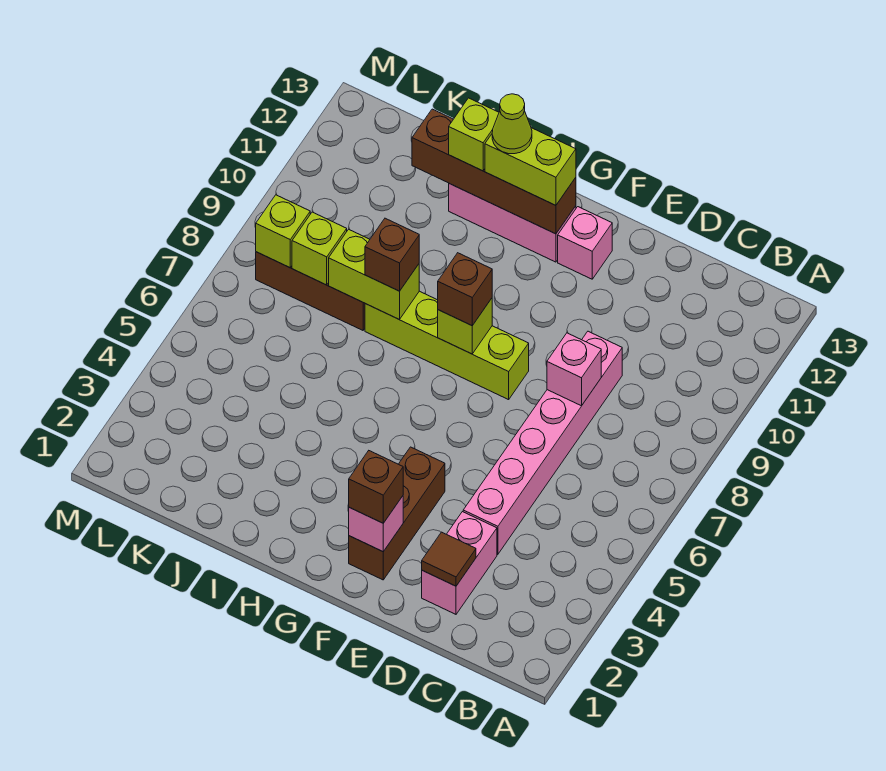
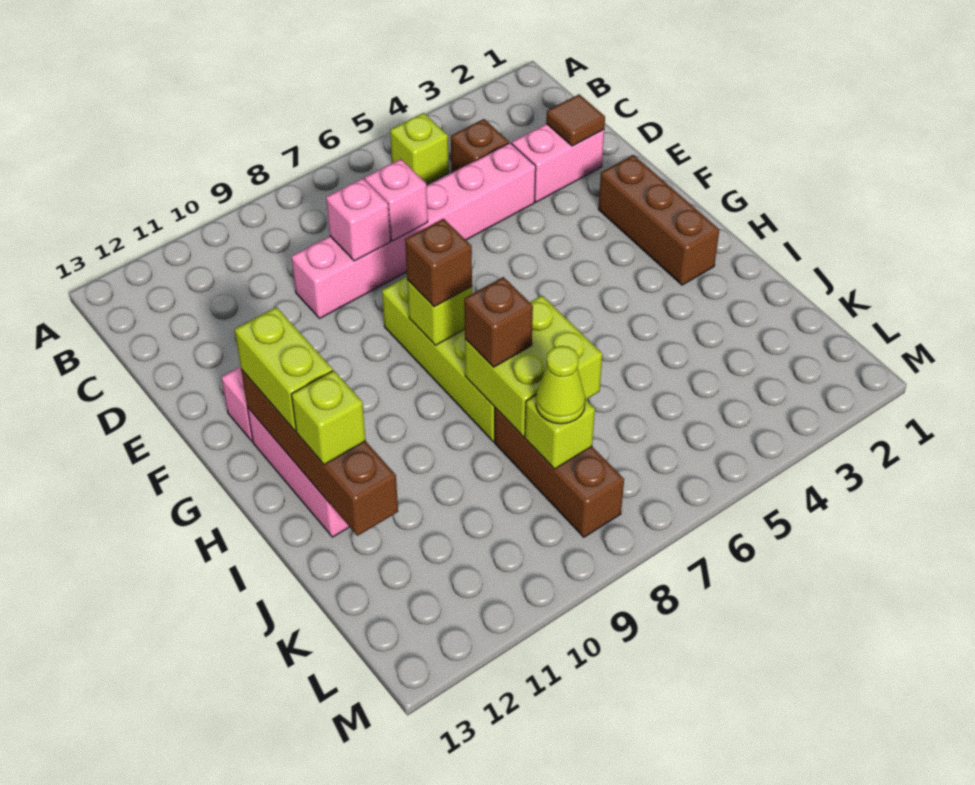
brown 1x3 brick [349,447,445,580] -> brown 1x3 brick turned to [598,155,719,285]
pink 1x1 brick [349,496,403,552] -> pink 1x1 brick moved to [365,159,428,241]
brown 1x1 brick [349,451,403,523] -> brown 1x1 brick moved to [451,119,509,172]
lime 1x1 cone [492,94,532,154] -> lime 1x1 cone moved to [536,346,585,424]
lime 1x2 brick [329,229,419,319] -> lime 2x2 brick [465,296,602,437]
lime 1x1 brick [256,195,310,268] -> lime 1x1 brick moved to [390,113,449,184]

